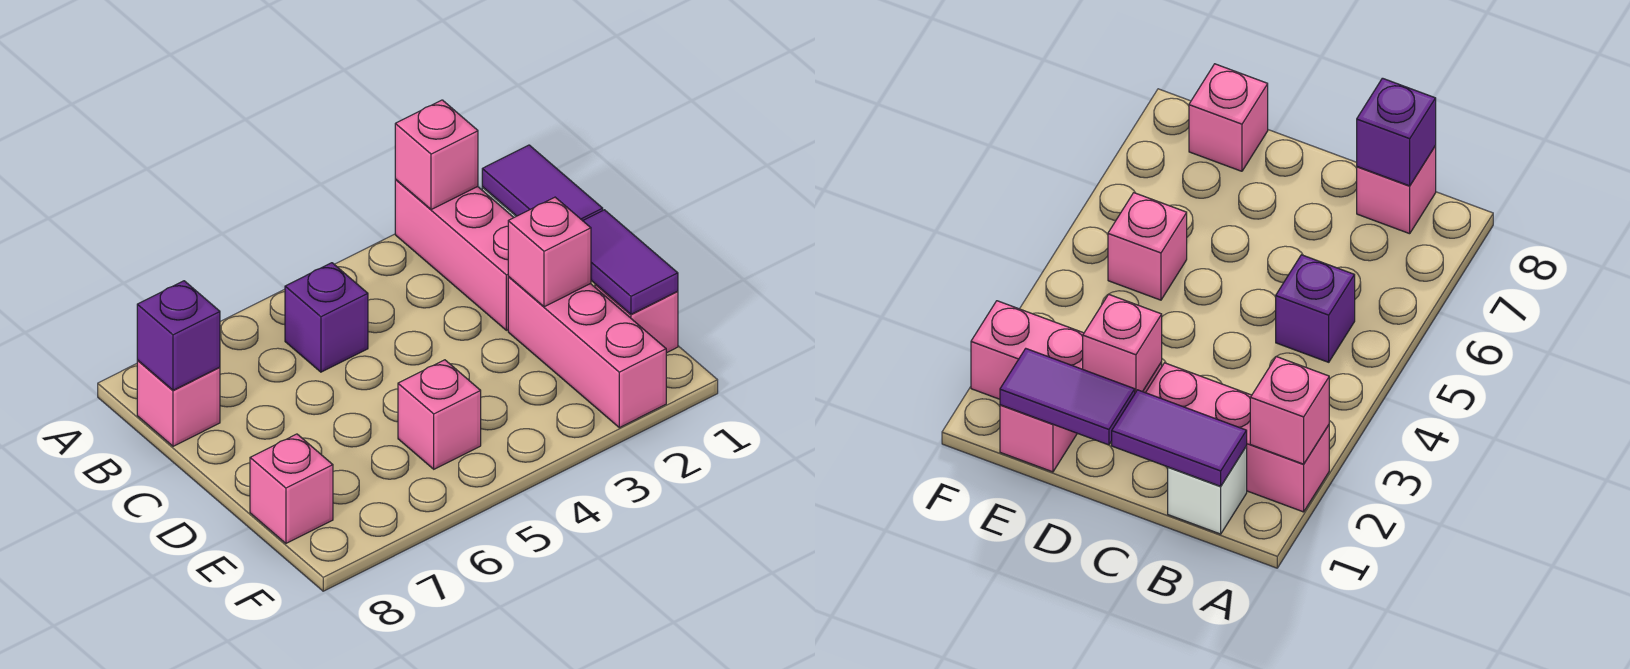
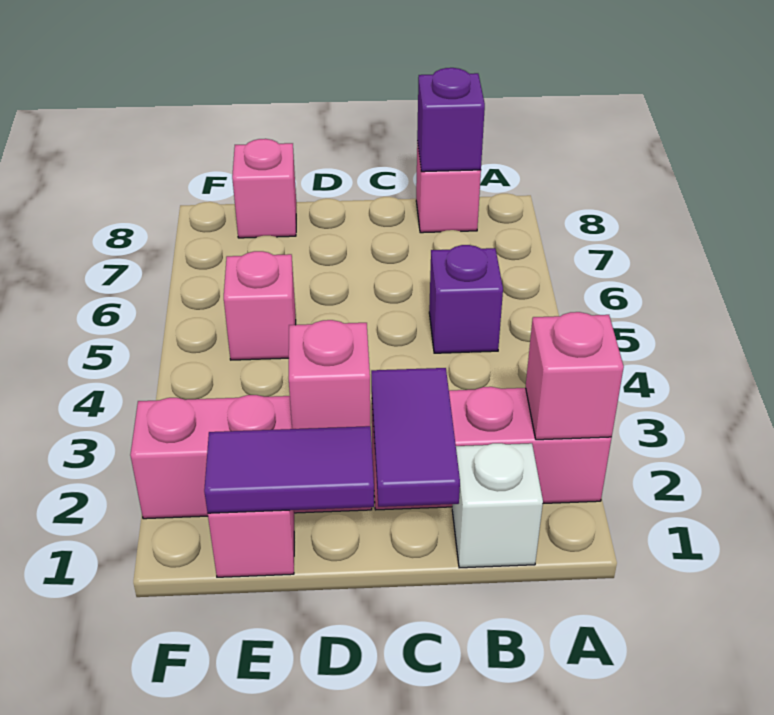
purple 1x2 tile [482,145,603,221] -> purple 1x2 tile turned to [371,368,460,507]

